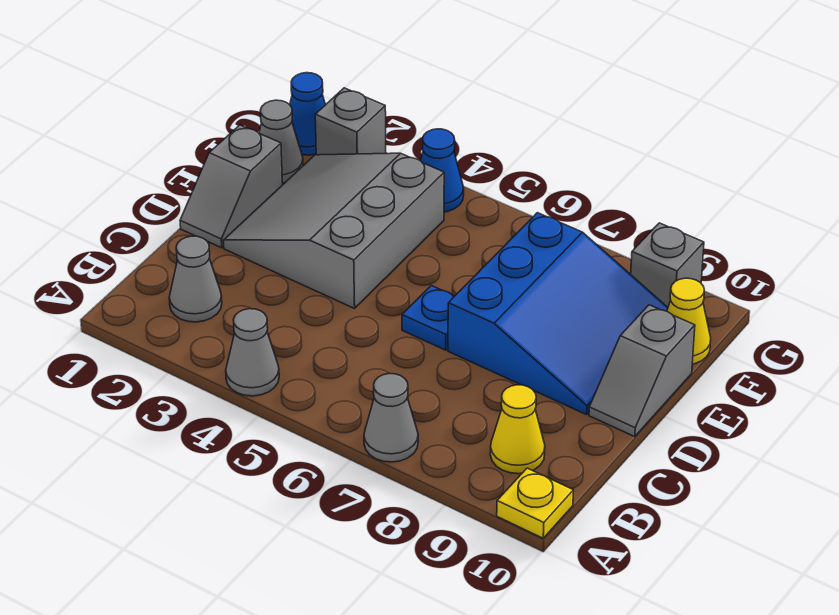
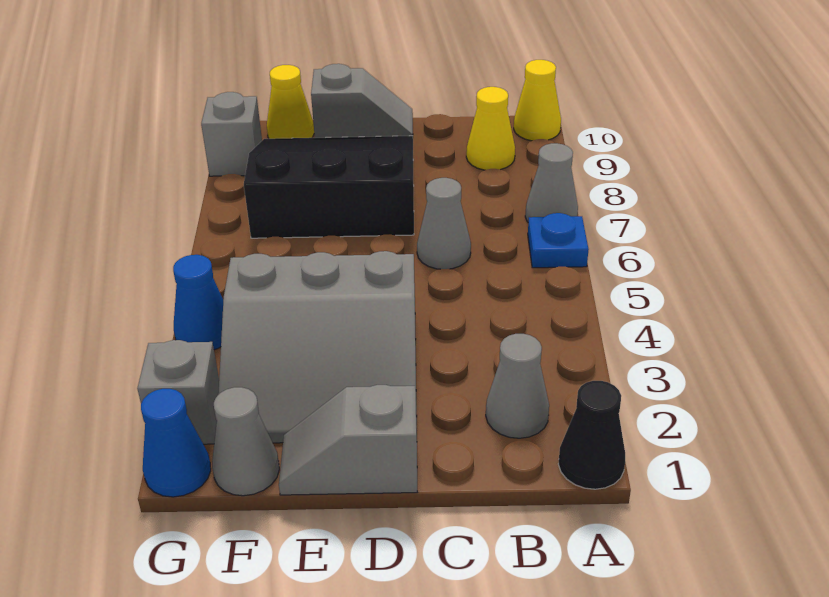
none -> black 1x1 cone [558,381,625,489]
grey 1x1 cone [226,309,279,396] -> grey 1x1 cone moved to [417,178,471,269]
yellow 1x1 plate [497,468,574,538] -> yellow 1x1 cone [514,60,561,141]
grey 1x2 slope [180,125,282,248] -> grey 1x2 slope turned to [279,385,417,495]
blue 1x1 plate [402,286,454,350] -> blue 1x1 plate moved to [528,213,589,268]
blue 3x3 slope [448,213,668,415] -> black 3x3 slope [244,136,414,238]

